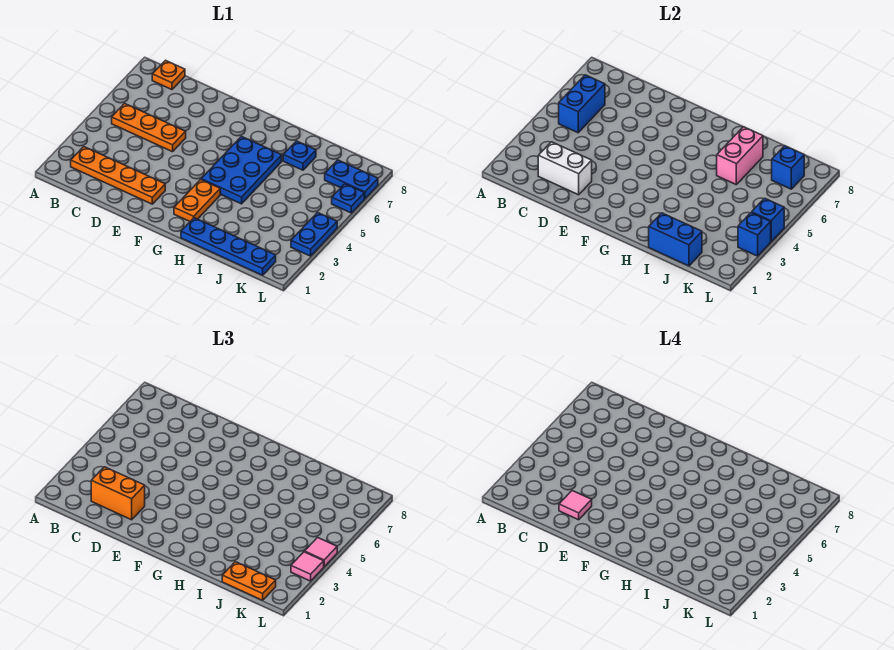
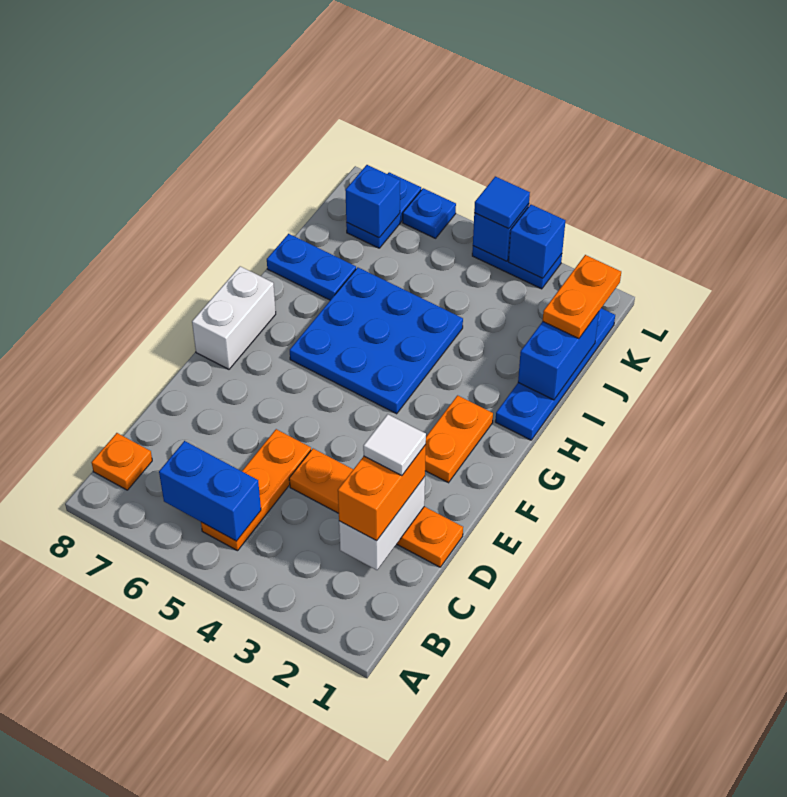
orange 1x4 plate [71,147,165,204] -> orange 1x4 plate turned to [289,449,463,567]
pink 1x1 tile [559,491,592,520] -> white 1x1 tile [363,414,426,476]
none -> white 1x2 brick [192,266,276,369]
orange 1x2 plate [174,180,220,221] -> orange 1x2 plate turned to [425,395,493,483]
blue 2x3 plate [201,136,282,204] -> blue 3x3 plate [290,267,463,414]
pink 1x2 brick [717,127,763,184] -> none
blue 1x1 plate [283,141,316,170] -> blue 1x2 plate [267,234,356,300]
pink 1x1 tile [291,552,324,581] -> none
pink 1x1 tile [305,538,337,567] -> blue 1x1 tile [474,176,530,229]

